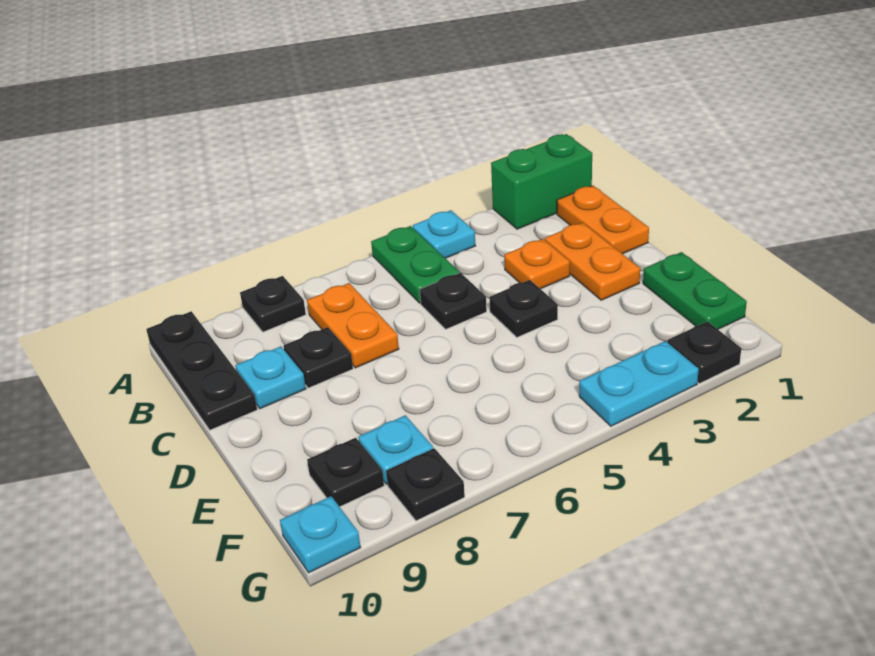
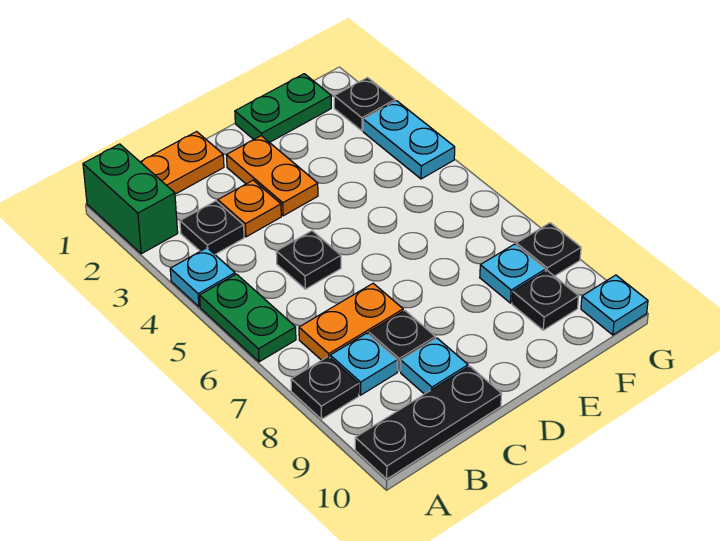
green 1x2 plate [371,226,459,303] -> green 1x2 plate turned to [200,274,296,362]
none -> cyan 1x1 plate [330,333,397,395]
orange 1x2 plate [545,222,640,300] -> orange 1x2 plate turned to [226,136,318,216]
black 1x1 plate [489,280,558,337] -> black 1x1 plate moved to [180,201,244,254]

